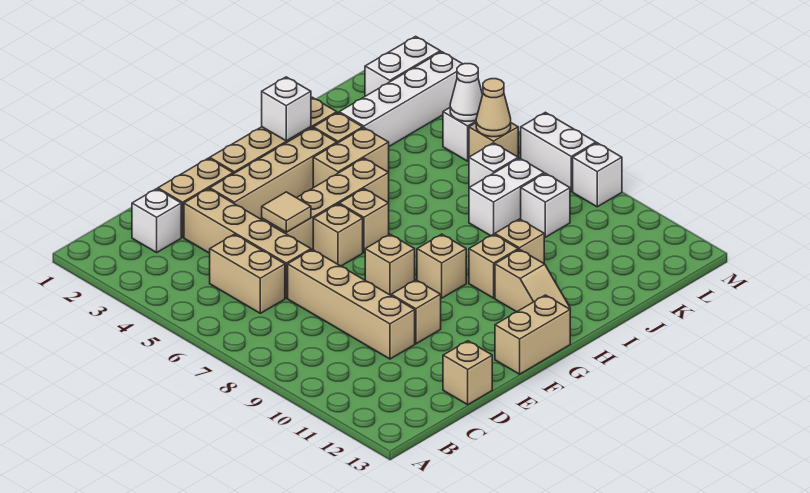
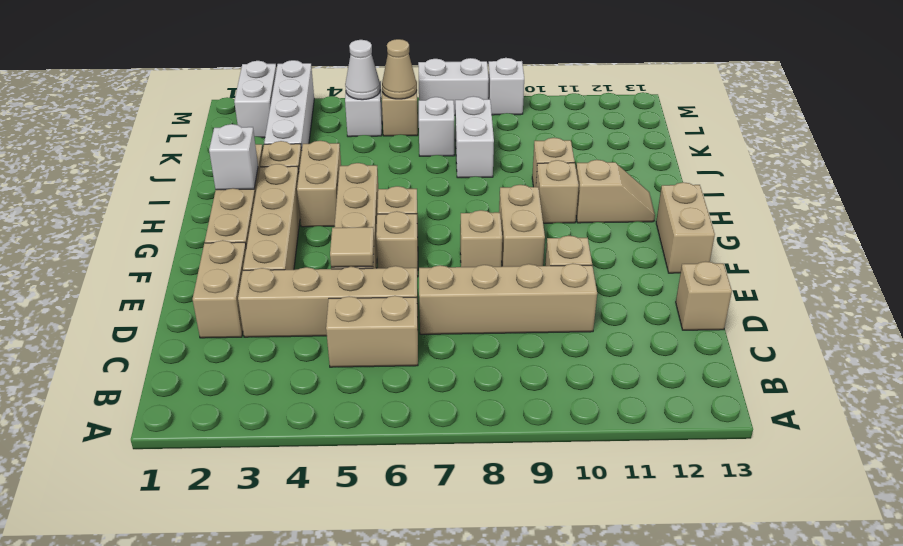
white 1x1 brick [132,189,181,252] -> none
tan 1x1 brick [417,234,466,298] -> tan 1x2 brick [499,185,545,266]
white 1x1 brick [521,173,570,237] -> none

